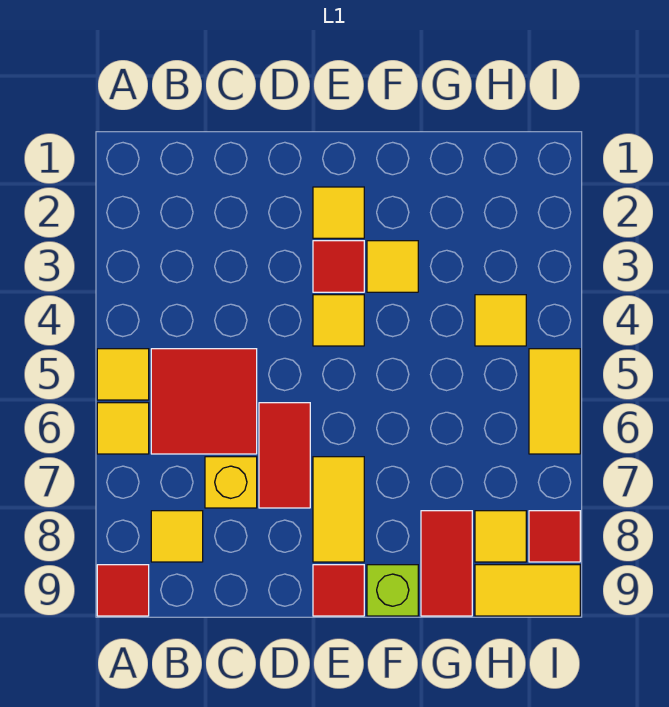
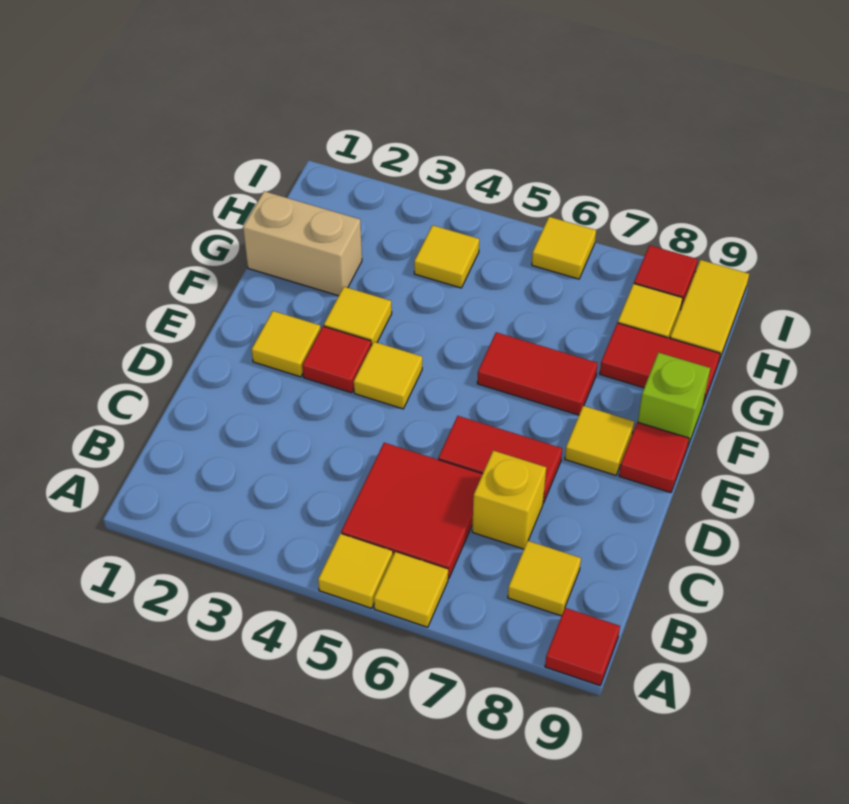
yellow 1x2 tile [313,457,364,562] -> yellow 1x1 tile [565,406,634,475]
none -> red 1x2 tile [477,332,598,415]
none -> tan 1x2 brick [243,191,362,296]
yellow 1x2 tile [529,349,580,454] -> yellow 1x1 tile [532,217,596,279]

